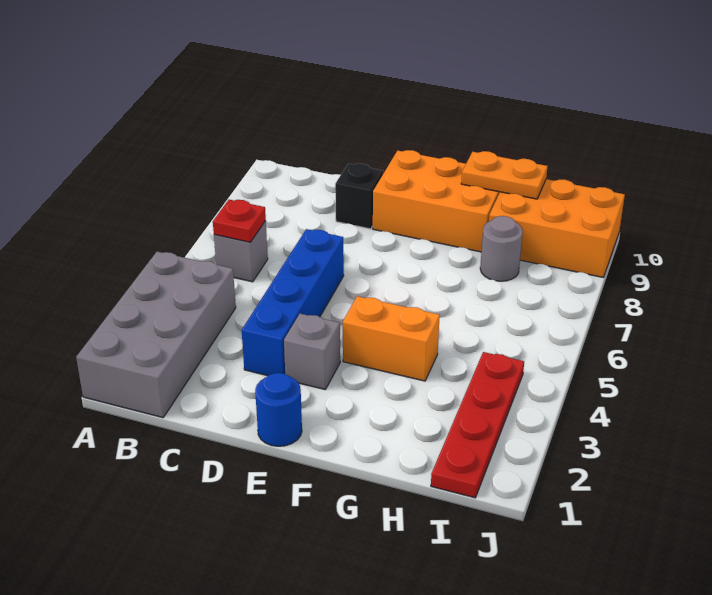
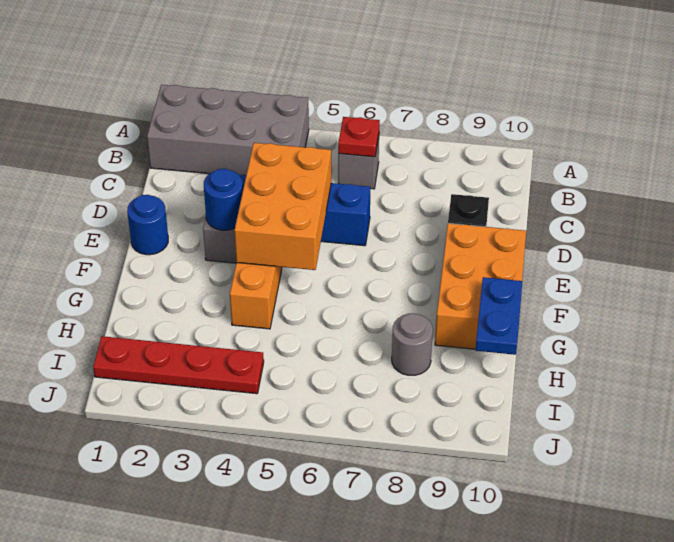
none -> blue 1x1 round brick [204,169,243,230]
orange 1x2 plate [461,151,548,199] -> blue 1x2 plate [475,277,522,355]
orange 2x3 brick [489,179,625,277] -> orange 2x3 brick moved to [234,143,331,270]

